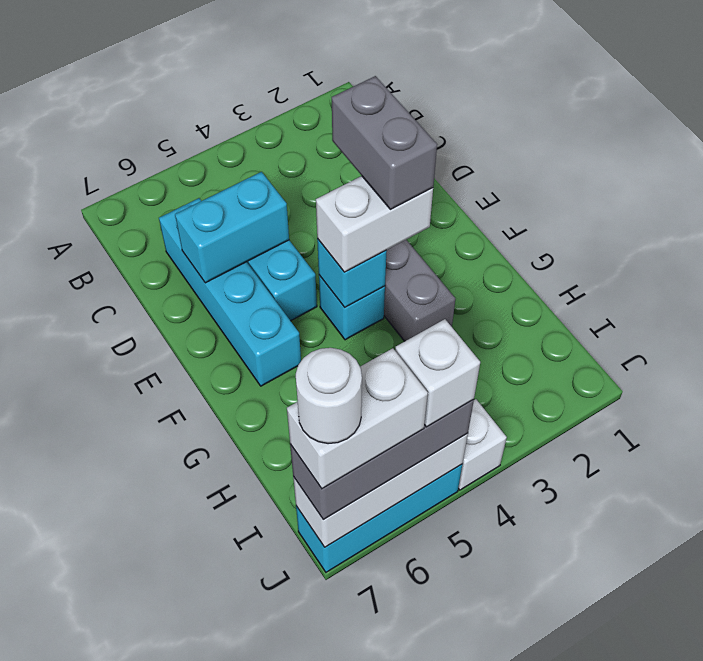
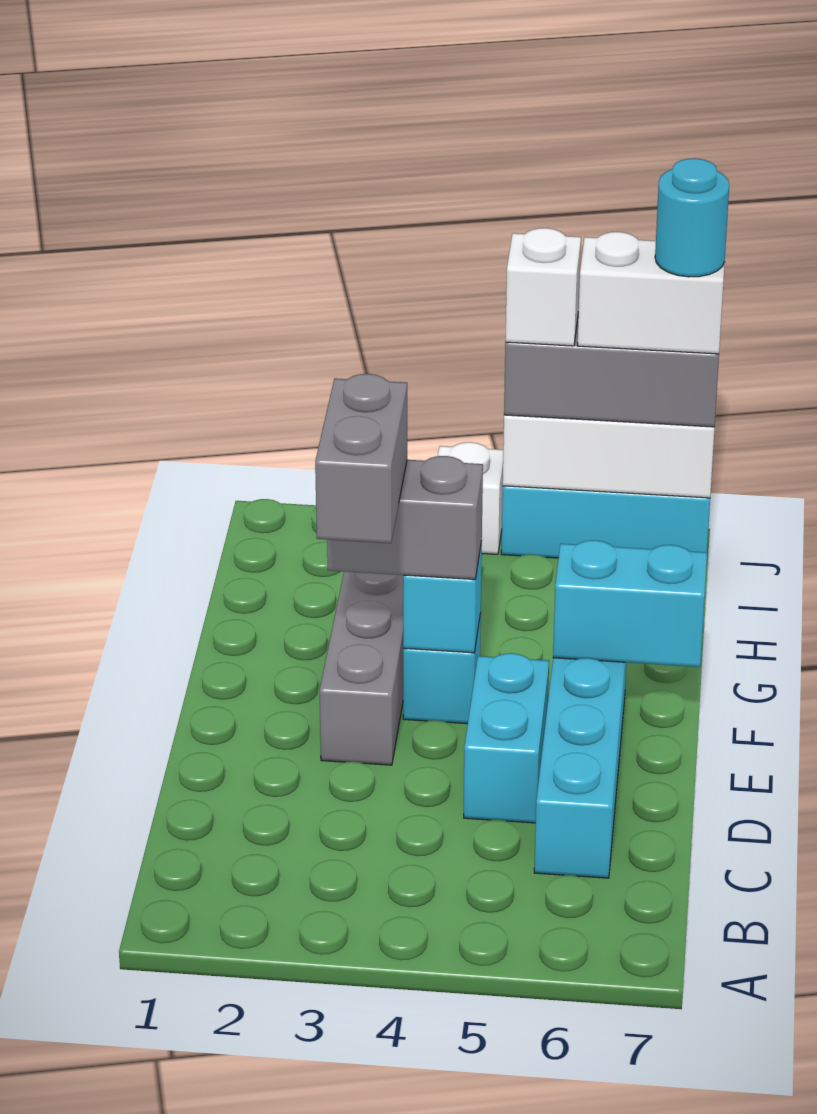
cyan 1x2 brick [175,172,289,283] -> cyan 1x2 brick moved to [553,540,707,667]
white 1x2 brick [316,176,433,272] -> grey 1x2 brick [327,456,483,580]
white 1x1 round brick [296,348,362,444] -> cyan 1x1 round brick [655,158,729,277]

